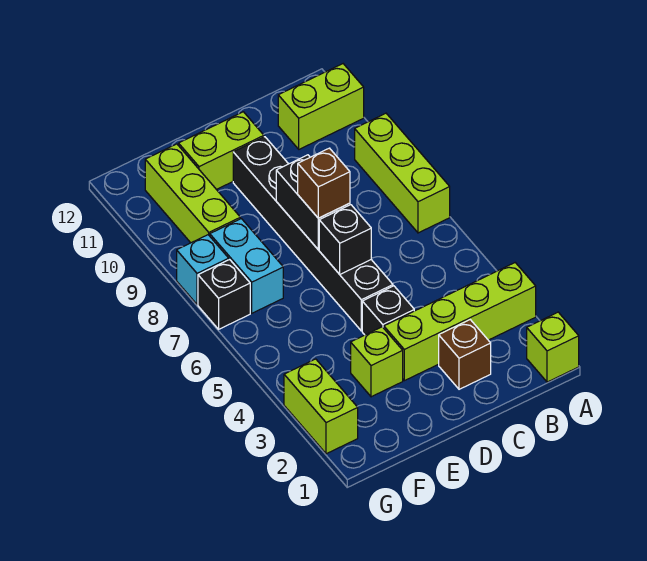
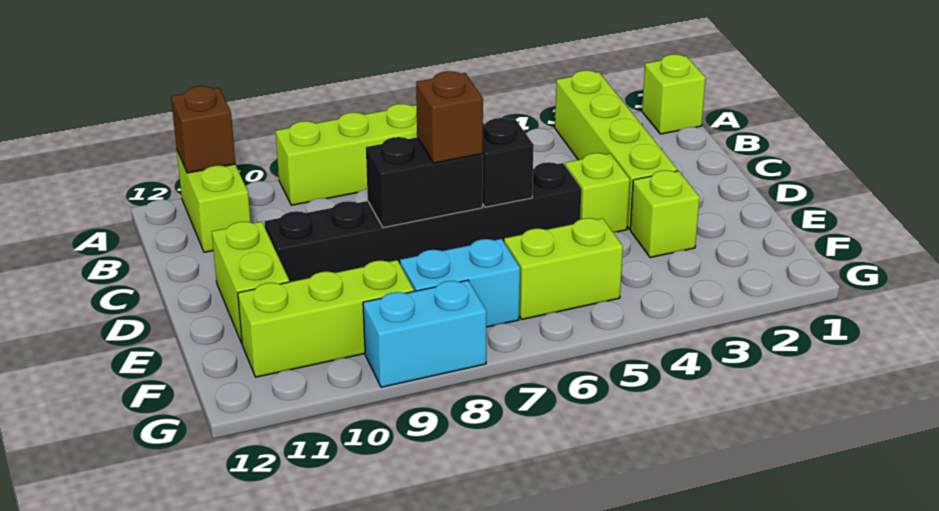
brown 1x1 brick [439,320,491,389] -> brown 1x1 brick moved to [171,86,235,173]
black 1x1 brick [362,286,414,335] -> lime 1x1 brick [565,153,630,232]
lime 1x2 brick [284,359,358,454] -> lime 1x2 brick moved to [504,218,623,319]
black 1x1 brick [198,260,250,329] -> none
cyan 1x1 brick [177,235,229,305] -> cyan 1x2 brick [363,280,487,387]

